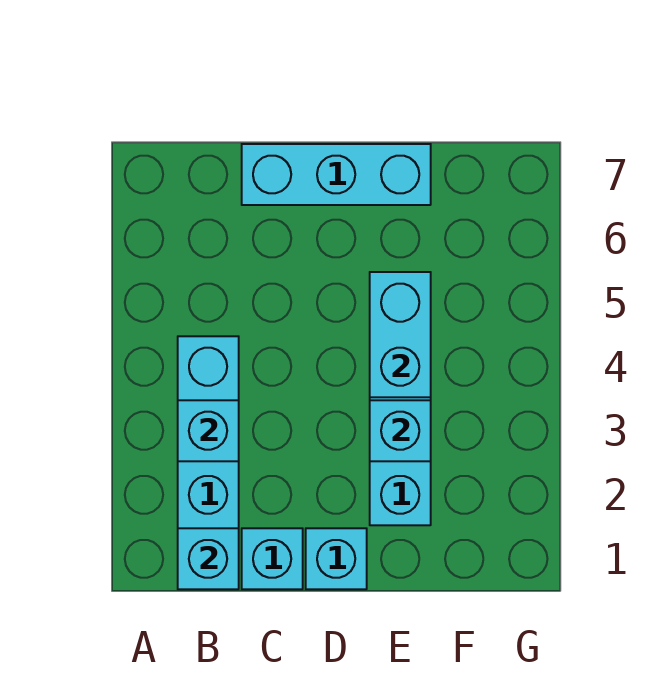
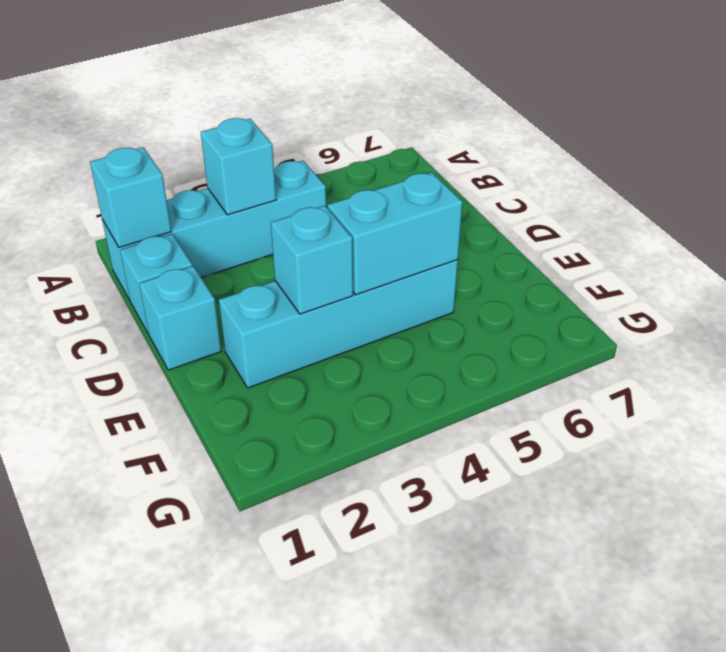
cyan 1x3 brick [242,144,431,205] -> none

